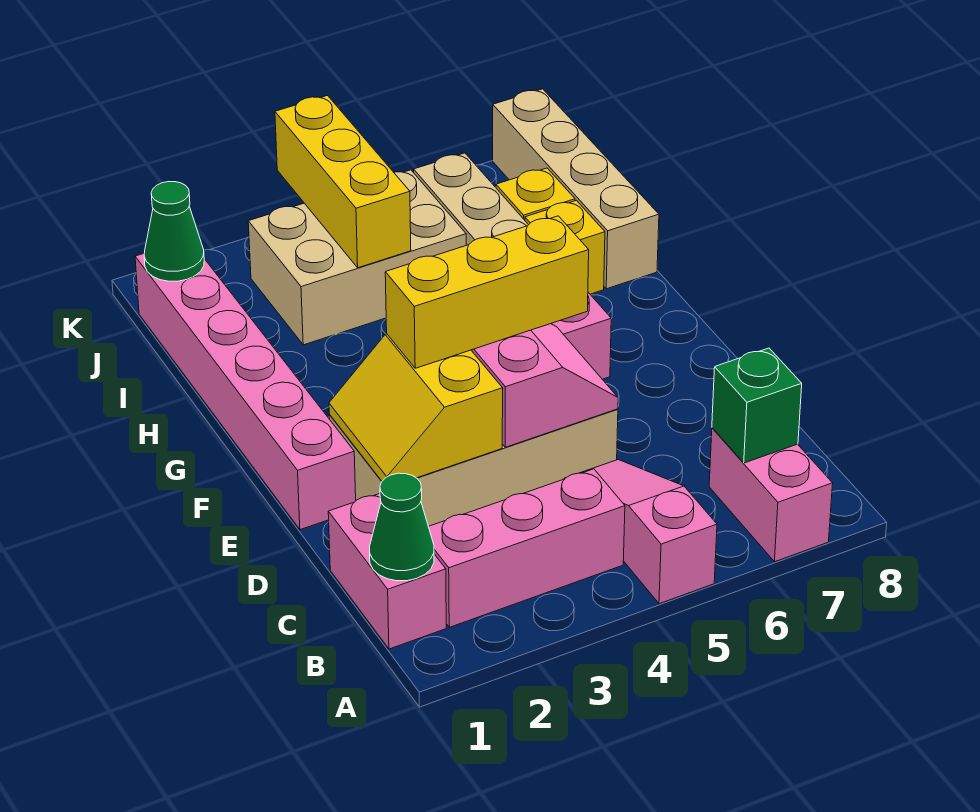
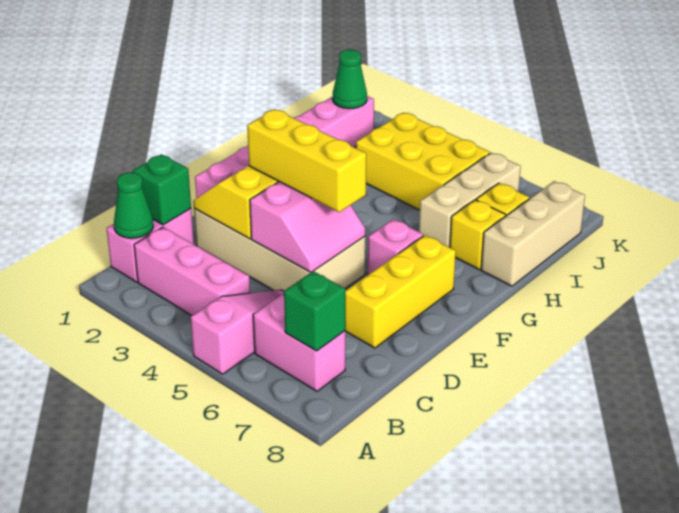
pink 1x2 brick [709,428,833,562] -> pink 1x2 brick turned to [253,295,345,391]
none -> green 1x1 brick [133,154,191,225]
tan 1x4 brick [493,89,659,289] -> tan 1x3 brick [481,181,585,286]
tan 2x3 brick [248,170,466,345] -> yellow 2x3 brick [356,113,490,210]
yellow 1x3 brick [275,96,411,268] -> yellow 1x3 brick moved to [345,235,456,348]

